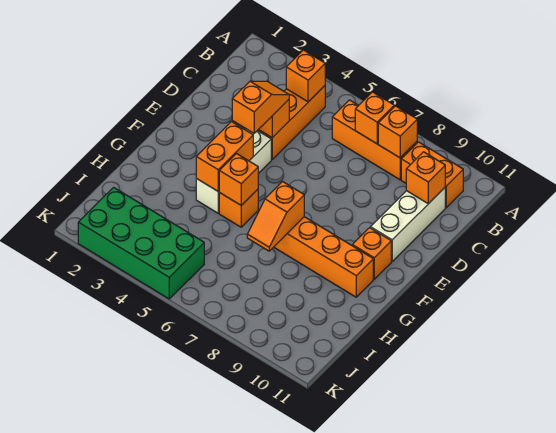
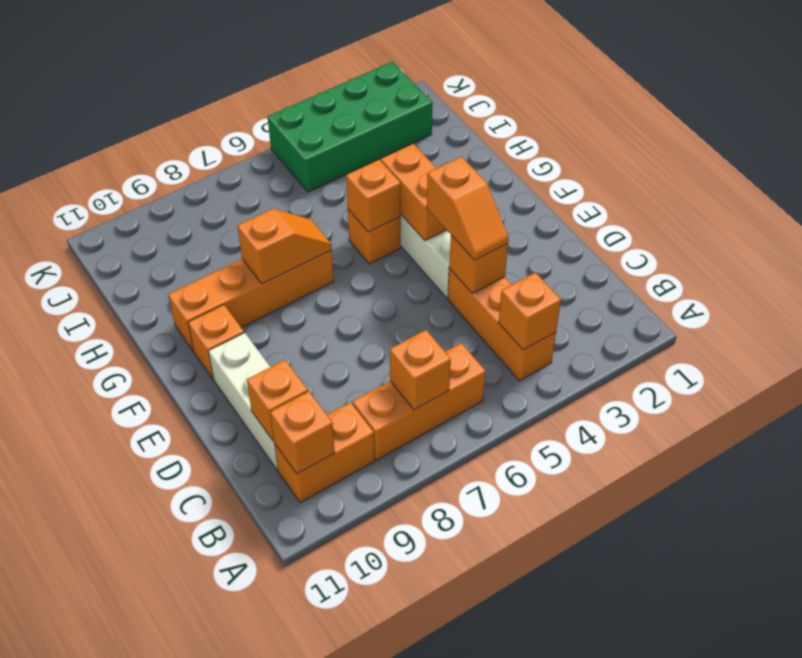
orange 1x1 brick [378,106,417,158] -> orange 1x1 brick moved to [270,391,335,474]
orange 1x2 slope [247,182,304,251] -> orange 1x2 slope turned to [237,209,332,284]

